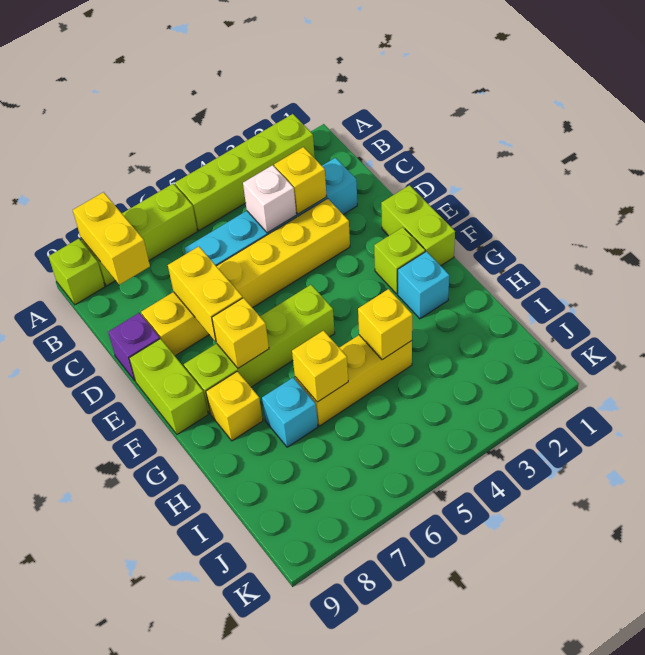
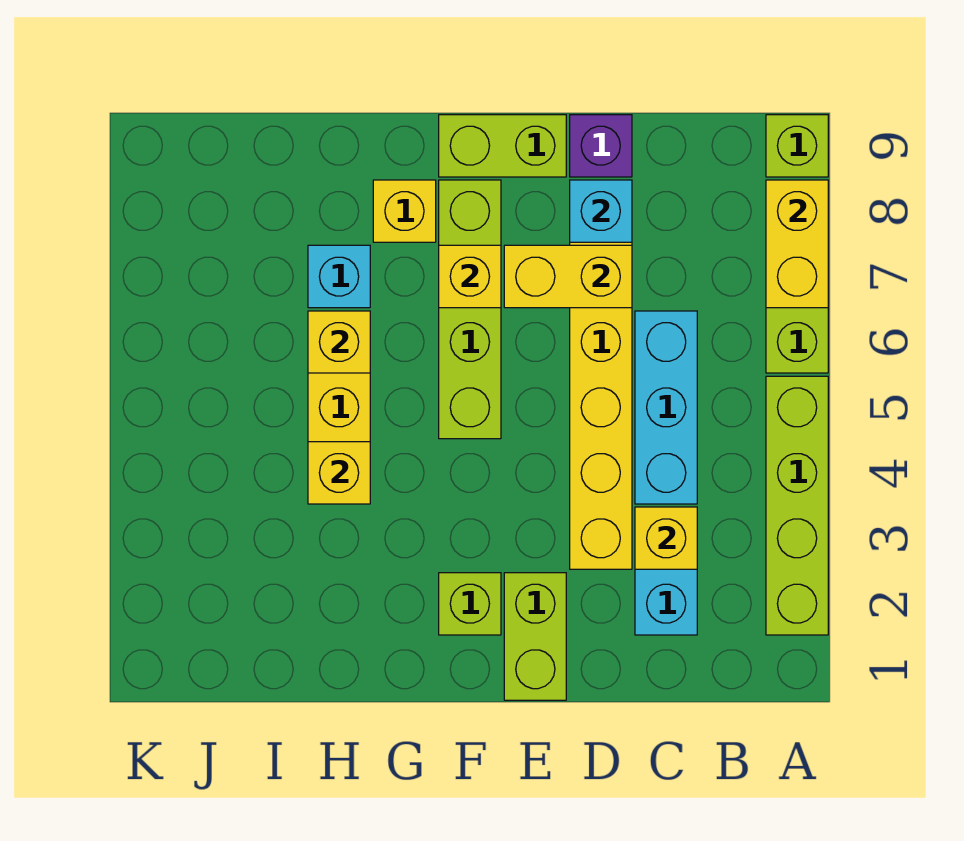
yellow 1x2 brick [73,192,150,285] -> yellow 1x2 brick turned to [766,180,828,308]
white 1x1 brick [243,165,296,233] -> none
lime 1x2 brick [381,185,455,266] -> lime 1x2 brick turned to [504,573,566,700]
cyan 1x1 brick [398,251,449,319] -> cyan 1x1 brick moved to [570,180,632,242]

